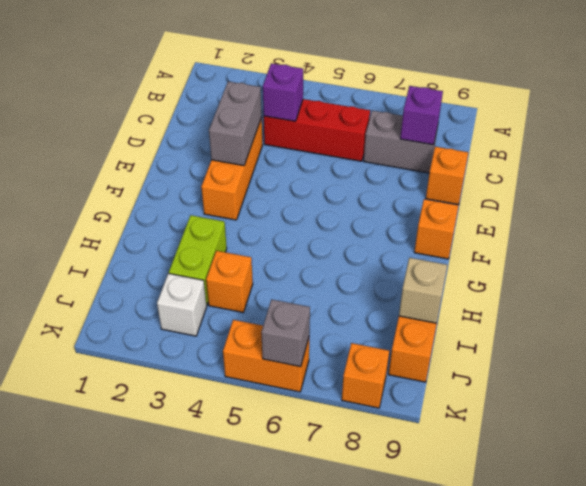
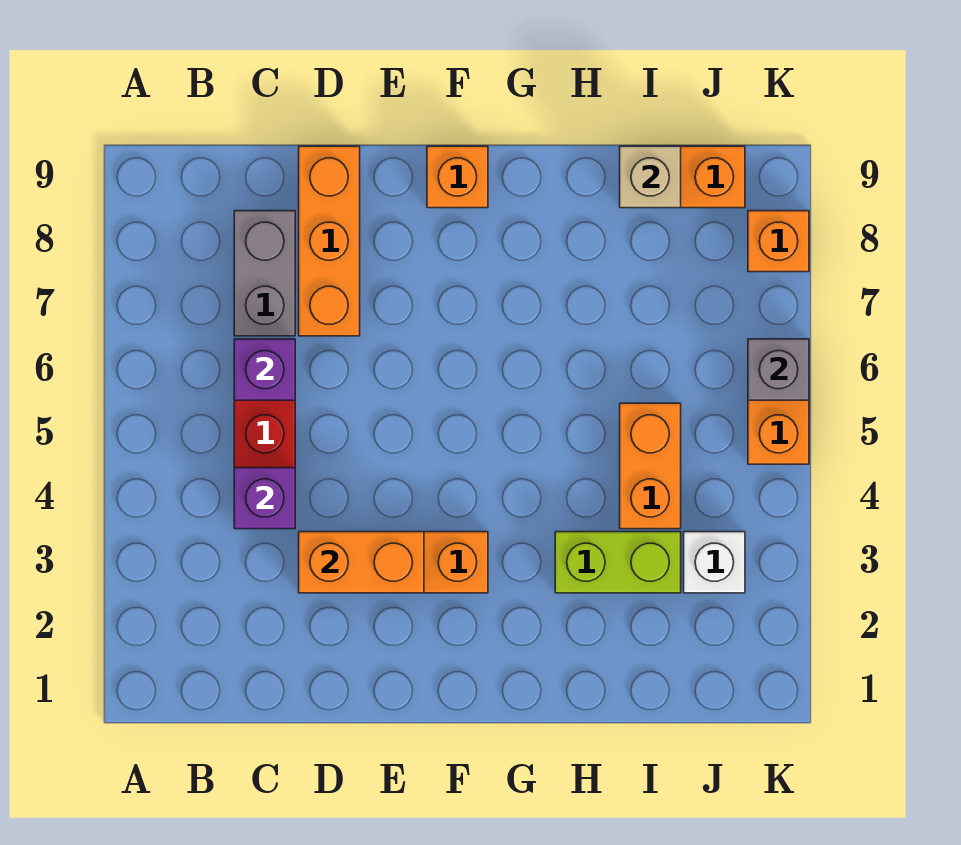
purple 1x1 brick [400,86,443,145] -> purple 1x1 brick moved to [234,339,295,400]
grey 1x2 brick [209,81,262,166] -> orange 1x2 brick [299,532,424,593]
orange 1x1 brick [426,147,468,205] -> orange 1x3 brick [299,146,360,336]
orange 1x1 brick [206,251,253,312] -> orange 1x2 brick [620,403,681,529]

